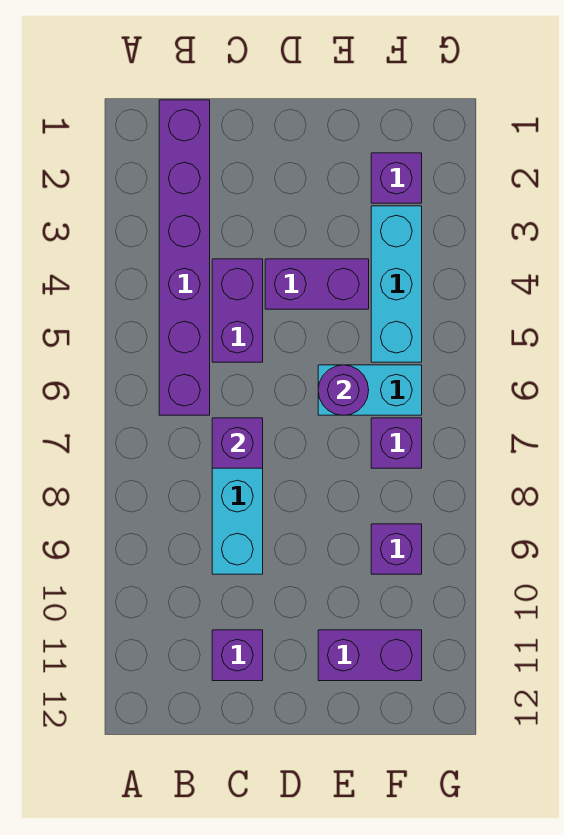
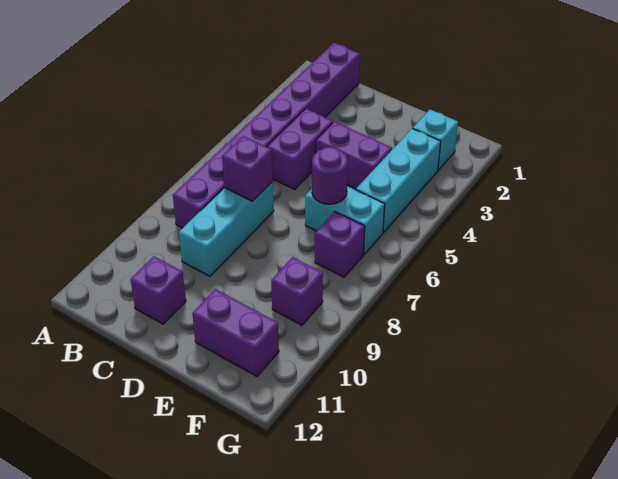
purple 1x6 brick [159,100,210,415] -> purple 1x8 brick [173,43,360,228]
purple 1x1 brick [371,153,422,203] -> cyan 1x1 brick [413,110,458,170]

